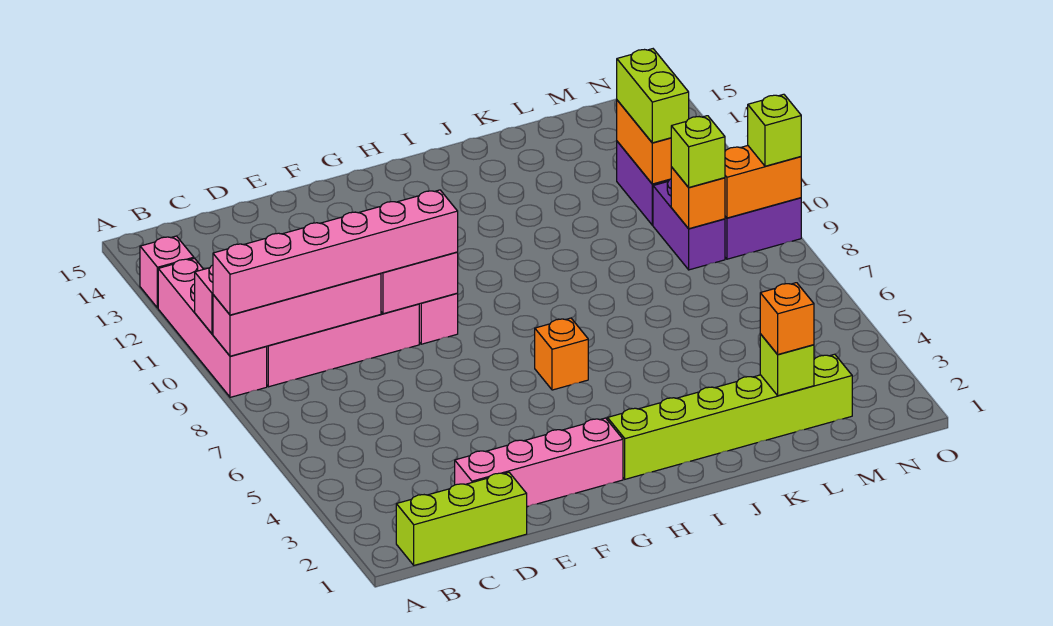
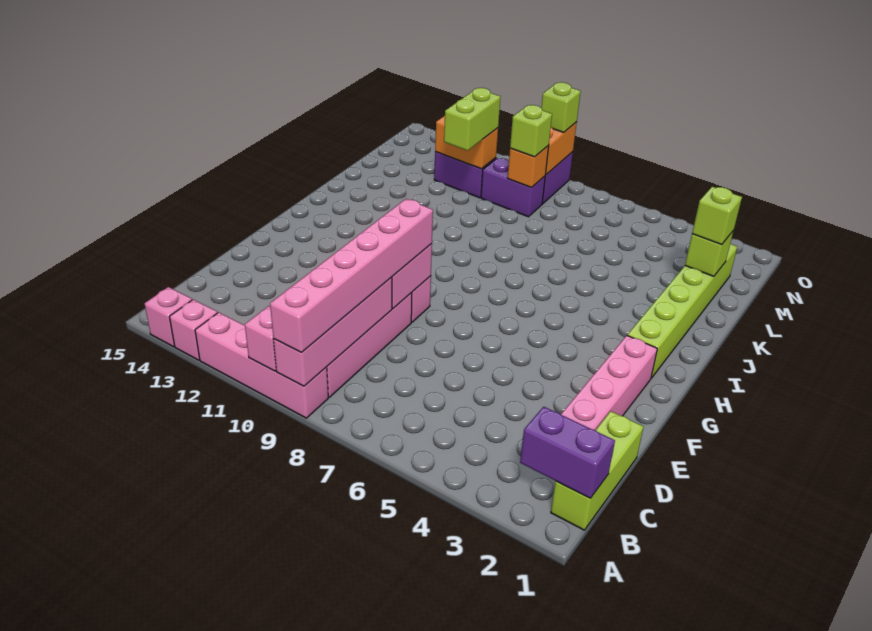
none -> pink 1x1 brick [145,287,192,347]
none -> purple 1x2 brick [520,407,615,498]
orange 1x1 brick [535,318,588,390] -> none
orange 1x1 brick [760,283,814,355] -> lime 1x1 brick [692,187,742,245]
lime 1x2 brick [617,49,689,143] -> lime 1x2 brick turned to [444,88,500,151]

